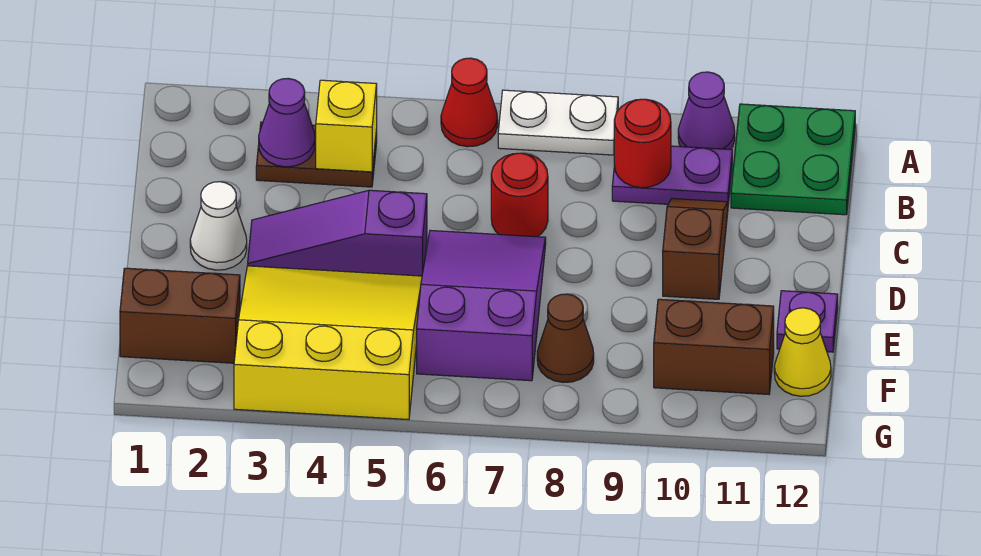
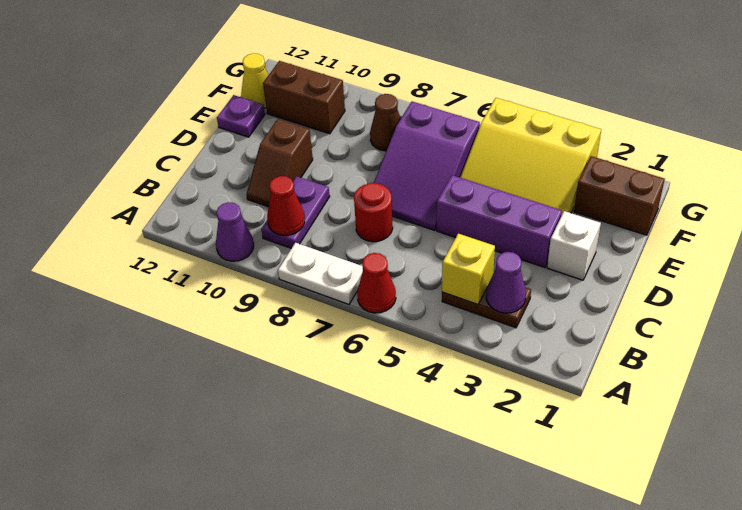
green 2x2 plate [731,104,855,215] -> none
purple 1x2 plate [612,146,732,204] -> purple 1x2 plate turned to [261,176,330,248]
red 1x1 round brick [614,99,671,188] -> red 1x1 cone [267,176,305,235]
white 1x1 cone [190,182,247,270] -> white 1x1 brick [547,211,601,280]
purple 1x3 slope [248,190,427,276] -> purple 1x3 brick [437,175,562,267]

